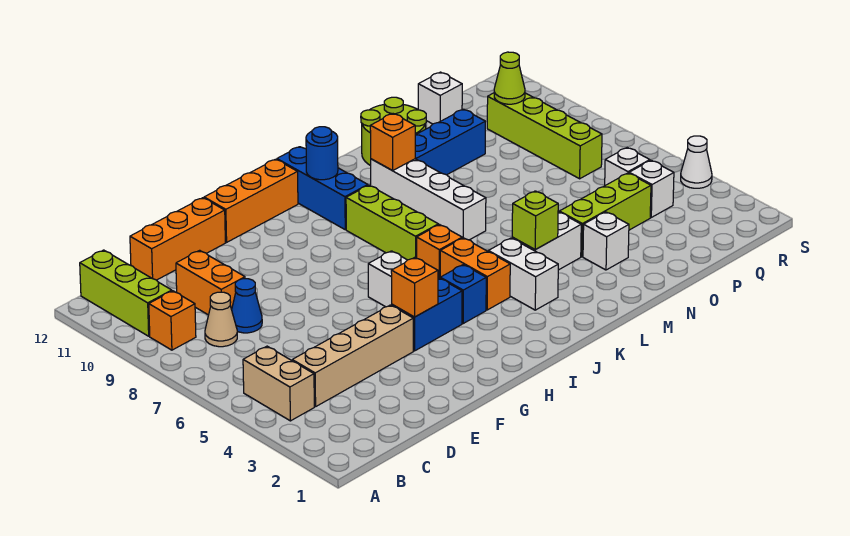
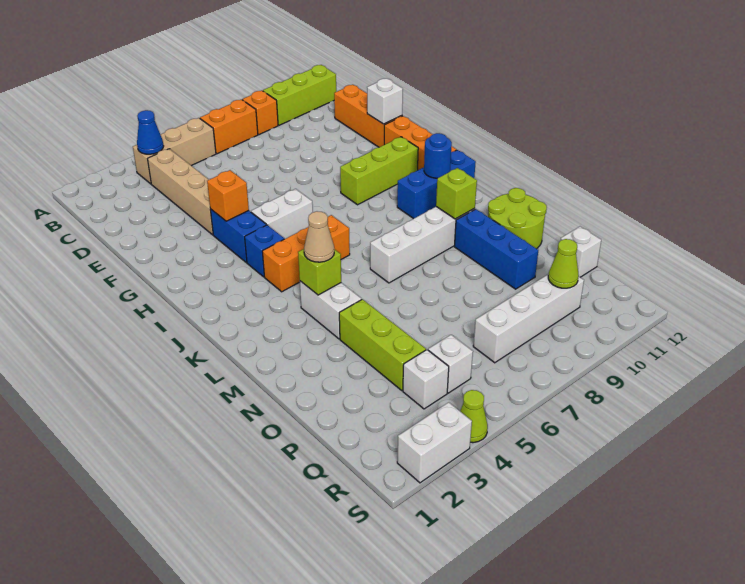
tan 1x2 brick [243,346,314,421] -> tan 1x3 brick [133,118,216,184]
tan 1x1 cone [205,292,237,347] -> tan 1x1 cone moved to [304,211,334,262]
blue 1x1 cone [232,279,262,333] -> blue 1x1 cone moved to [137,110,164,154]
orange 1x2 brick [176,250,245,315] -> orange 1x2 brick moved to [200,99,258,154]
lime 1x3 brick [346,185,438,260] -> lime 1x3 brick moved to [340,137,418,205]
white 1x2 brick [488,238,558,310] -> white 1x2 brick moved to [397,402,472,483]
orange 1x1 brick [370,114,415,171] -> lime 1x1 brick [436,168,477,219]
white 1x1 brick [583,212,629,270] -> white 1x1 brick moved to [367,79,403,124]
lime 1x4 brick [487,93,602,179] -> white 1x4 brick [473,274,584,363]
white 1x1 cone [681,136,712,188] -> lime 1x1 cone [460,390,488,443]

